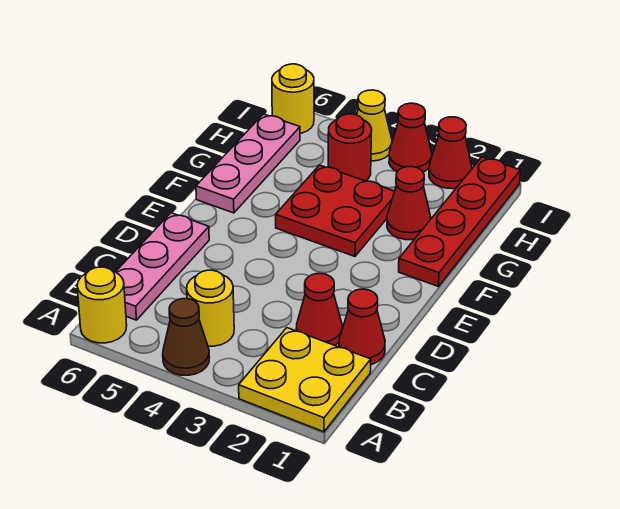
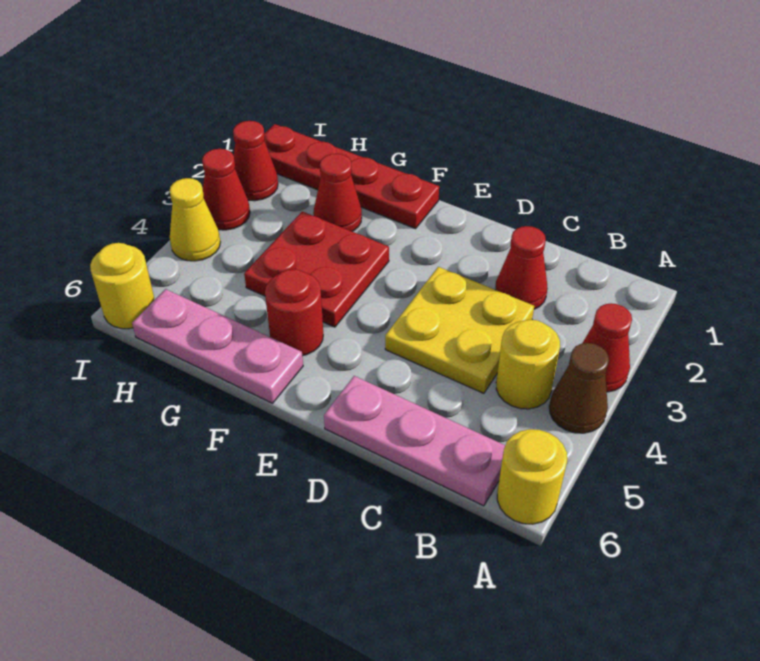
yellow 2x2 plate [239,328,371,432] -> yellow 2x2 plate moved to [385,267,534,393]
red 1x1 cone [339,289,385,365] -> red 1x1 cone moved to [582,303,632,392]
red 1x1 round brick [328,114,372,181] -> red 1x1 round brick moved to [265,269,323,356]

